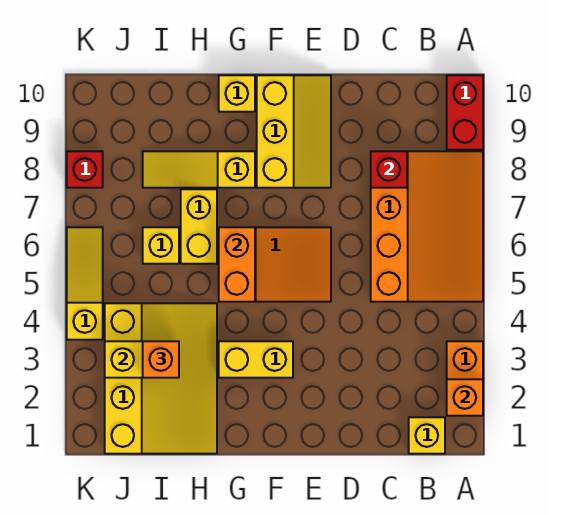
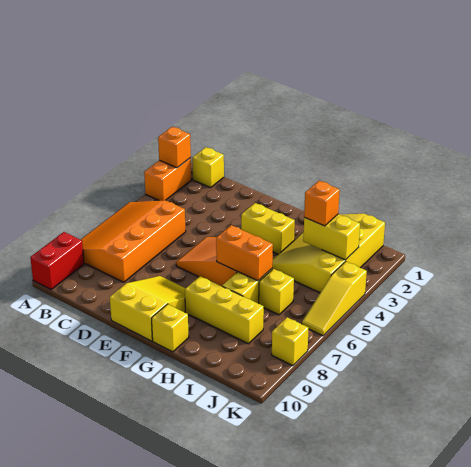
red 1x1 brick [371,151,407,188] -> none
yellow 2x3 slope [257,75,331,188] -> yellow 2x3 slope turned to [110,276,186,341]
orange 1x2 brick [219,227,255,302] -> orange 1x2 brick turned to [216,225,273,281]
yellow 1x3 slope [143,151,255,188] -> yellow 1x3 brick [185,276,264,344]
red 1x1 brick [67,151,103,188] -> yellow 1x1 brick [272,317,309,366]

